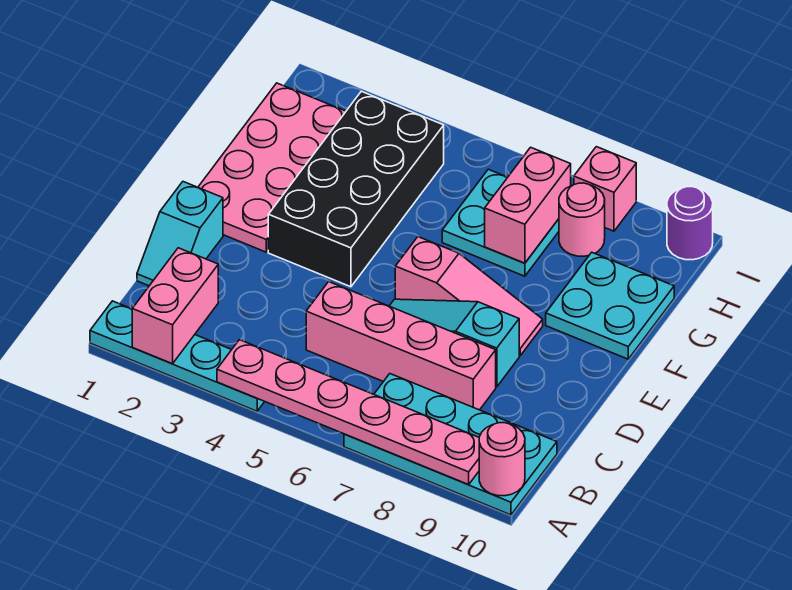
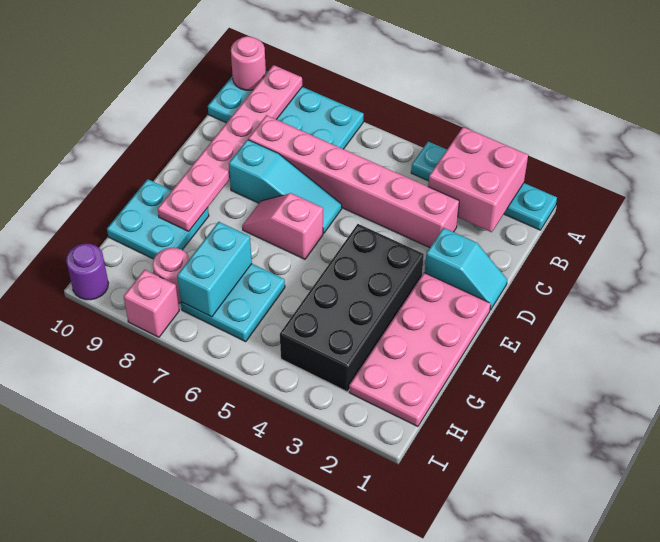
pink 1x2 brick [132,248,218,364] -> pink 2x2 brick [428,127,528,232]
pink 1x6 plate [217,340,479,484] -> pink 1x6 plate turned to [158,65,302,231]
cyan 1x2 slope [137,182,223,286] -> cyan 1x2 slope turned to [425,228,507,310]
pink 1x4 brick [306,282,496,410] -> pink 1x6 brick [248,115,459,248]
pink 1x3 slope [395,237,543,356] -> pink 1x2 slope [242,193,323,259]
pink 1x2 brick [485,147,571,263] -> cyan 1x2 brick [177,222,252,317]

